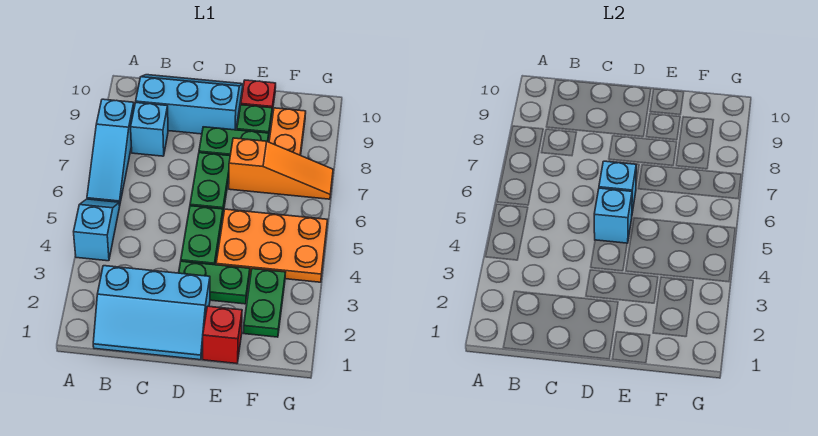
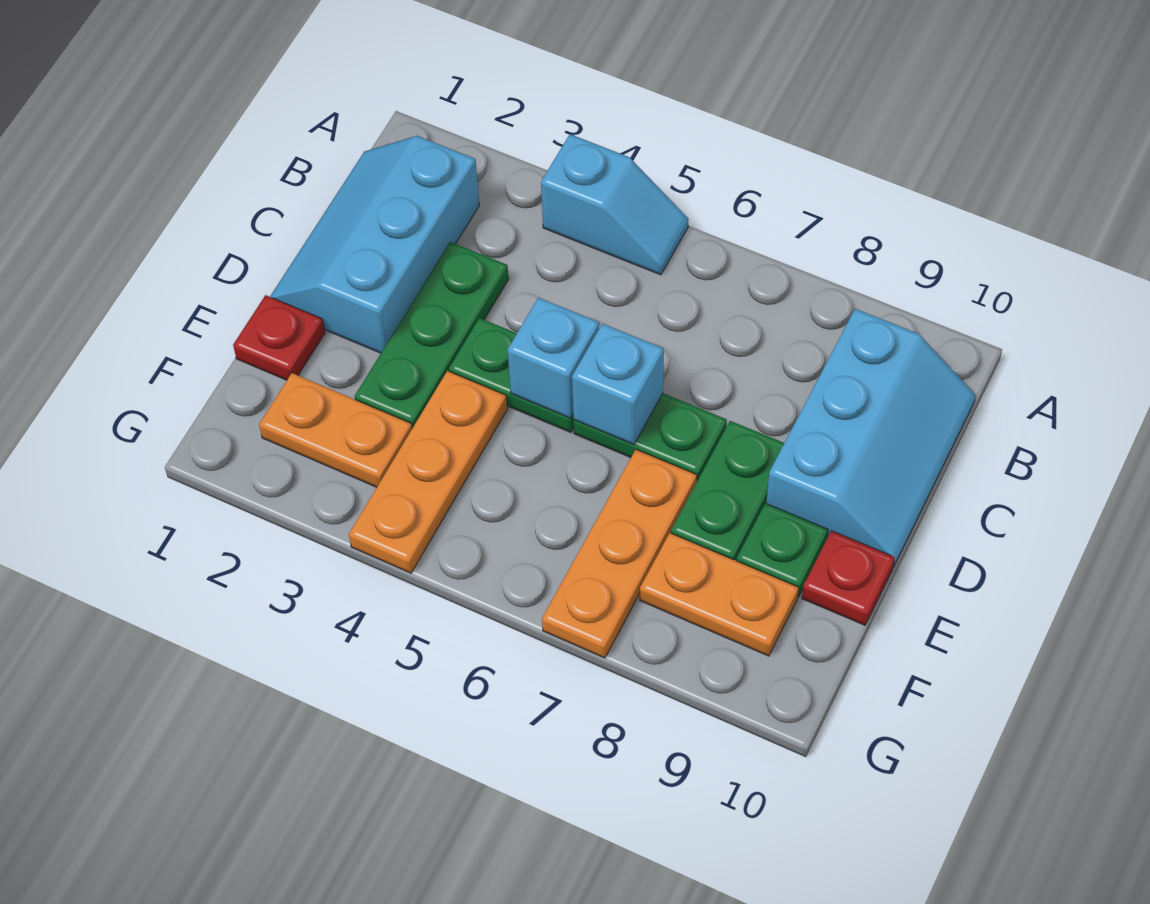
cyan 1x3 slope [87,99,134,205] -> none
cyan 1x1 brick [131,103,168,156] -> none
green 1x2 plate [179,261,250,304] -> green 1x3 plate [354,242,508,428]
red 1x1 brick [203,306,242,364] -> red 1x1 plate [233,295,325,380]
orange 2x3 plate [216,209,327,282] -> orange 1x3 plate [349,371,507,573]
orange 1x3 slope [229,138,333,199] -> orange 1x3 plate [542,449,697,658]
green 1x2 plate [243,269,286,337] -> orange 1x2 plate [259,373,412,487]

